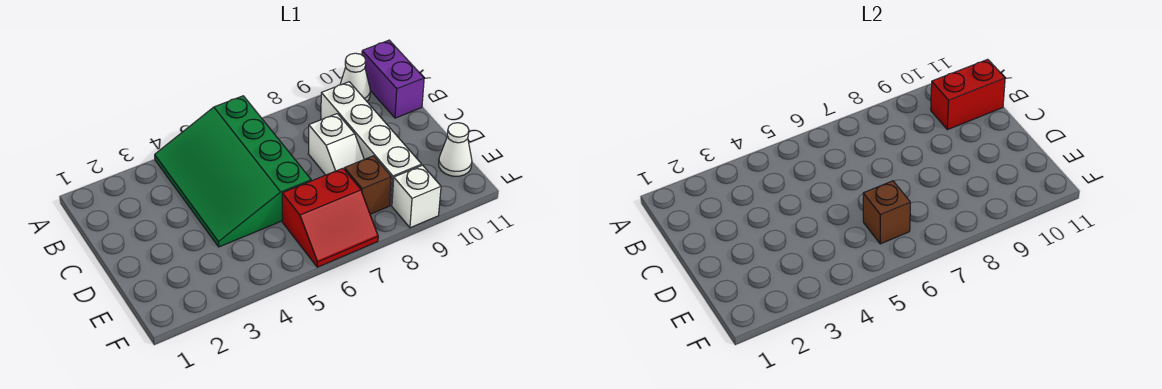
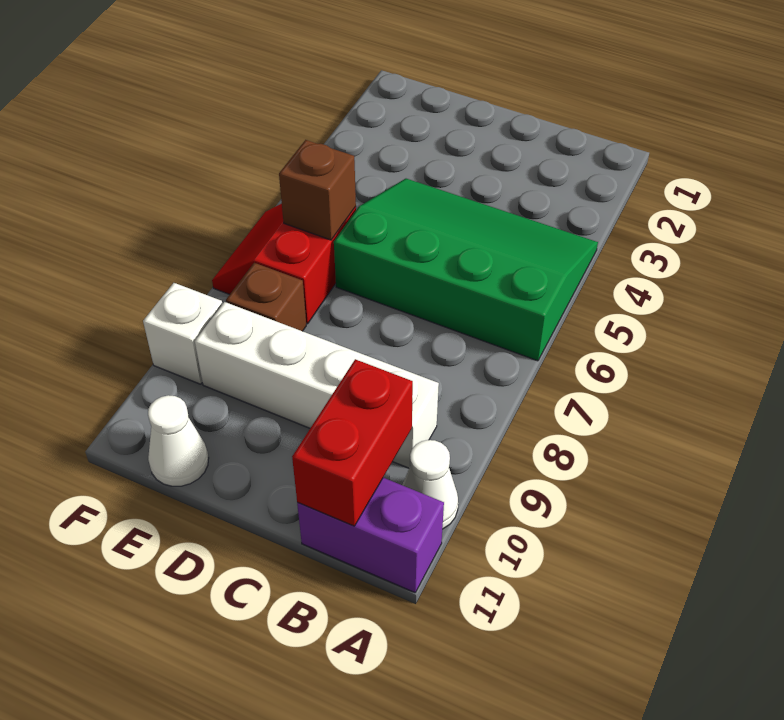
white 1x2 slope [308,114,364,175] -> none

